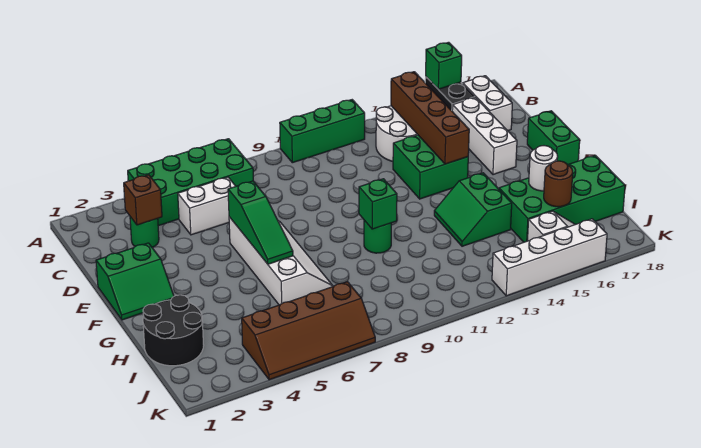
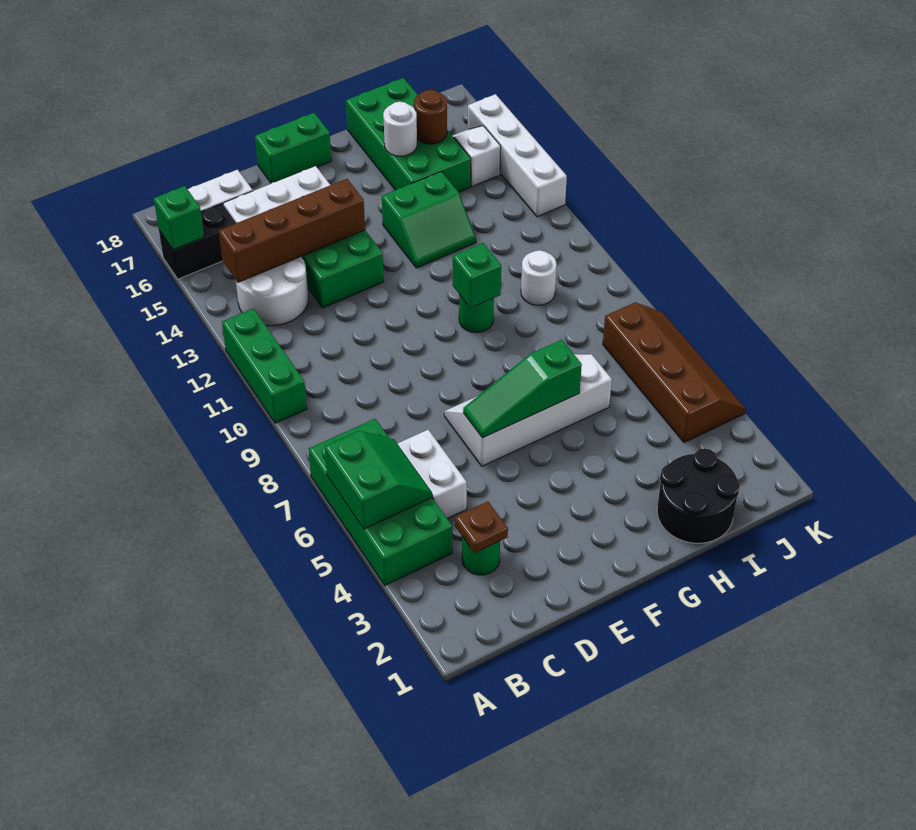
brown 1x1 brick [124,175,162,225] -> brown 1x1 plate [455,501,508,553]
green 2x2 slope [96,243,174,320] -> green 2x2 slope moved to [324,431,432,529]
green 1x3 slope [228,181,293,264] -> green 1x3 slope turned to [463,340,582,438]
none -> white 1x1 round brick [521,250,557,305]

